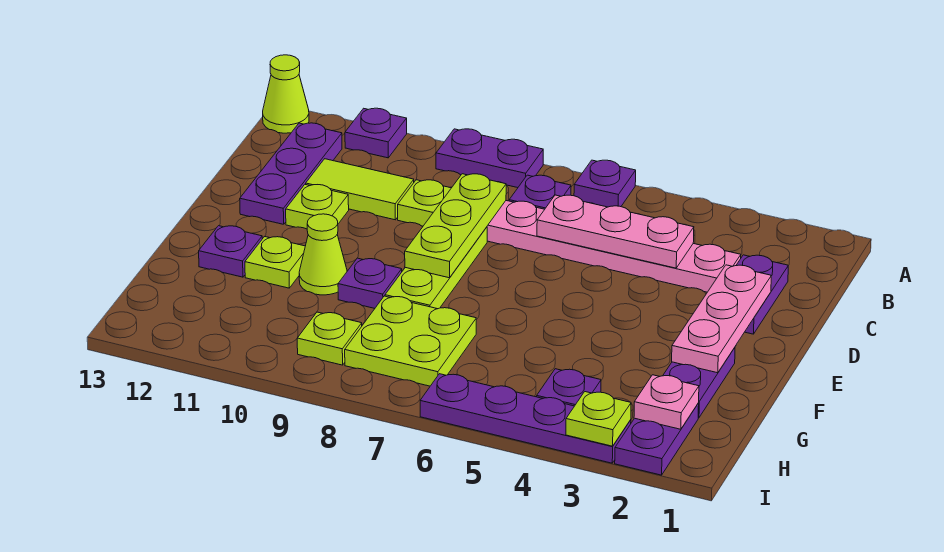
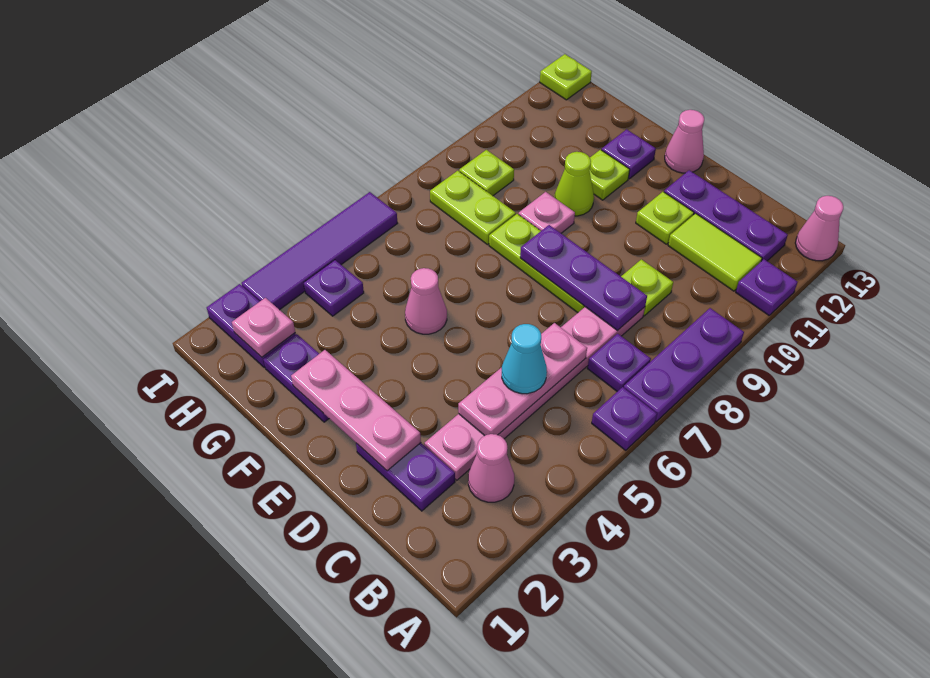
purple 1x2 plate [436,129,543,188] -> purple 1x3 plate [624,308,744,422]
lime 1x1 cone [263,55,309,133] -> pink 1x1 cone [795,196,843,261]
none -> pink 1x1 cone [468,434,514,502]
none -> cyan 1x1 cone [502,324,547,394]
lime 1x3 plate [405,174,506,278] -> purple 1x3 plate [520,225,647,330]
lime 1x2 tile [306,159,414,220] -> lime 1x2 tile turned to [668,213,762,291]
none -> pink 1x1 cone [665,110,704,173]
none -> pink 1x1 cone [405,268,447,334]
purple 1x1 plate [338,258,402,308] -> pink 1x1 plate [518,192,575,233]
lime 2x2 plate [345,296,476,386] -> lime 1x2 plate [430,171,516,245]
purple 1x4 plate [420,374,631,463] -> purple 1x4 tile [242,192,398,310]
lime 1x1 plate [566,392,631,446] -> lime 1x1 plate moved to [540,54,592,100]

